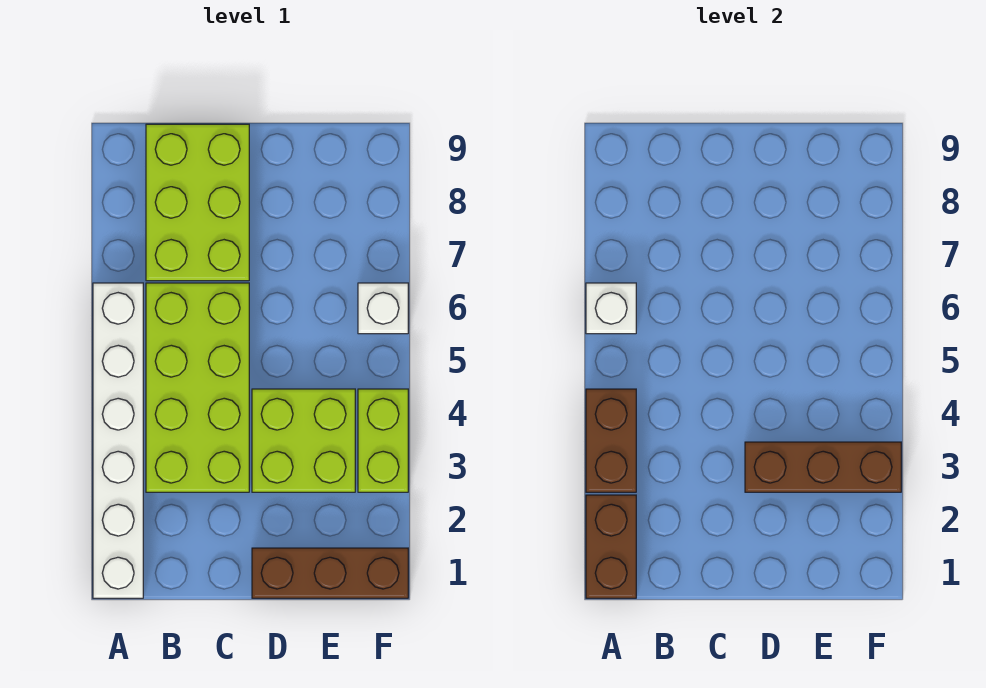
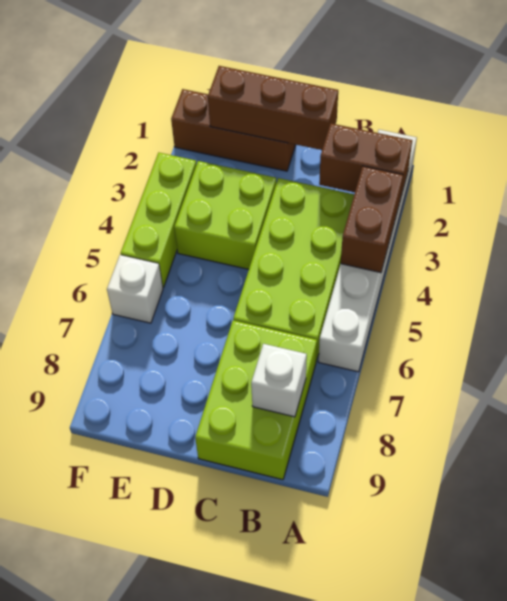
brown 1x2 brick [586,495,636,598] -> brown 1x2 brick turned to [319,123,412,199]
white 1x1 brick [586,283,636,334] -> white 1x1 brick moved to [251,344,307,417]
brown 1x3 brick [745,442,901,492] -> brown 1x3 brick moved to [208,66,338,150]
lime 1x2 brick [358,389,408,492] -> lime 1x3 brick [121,153,196,288]

